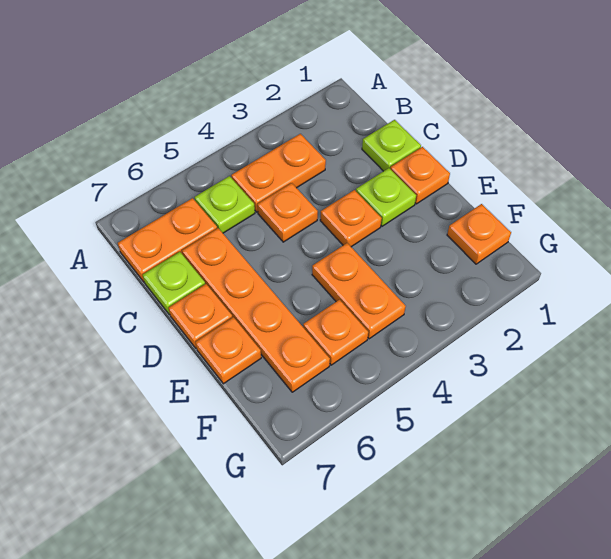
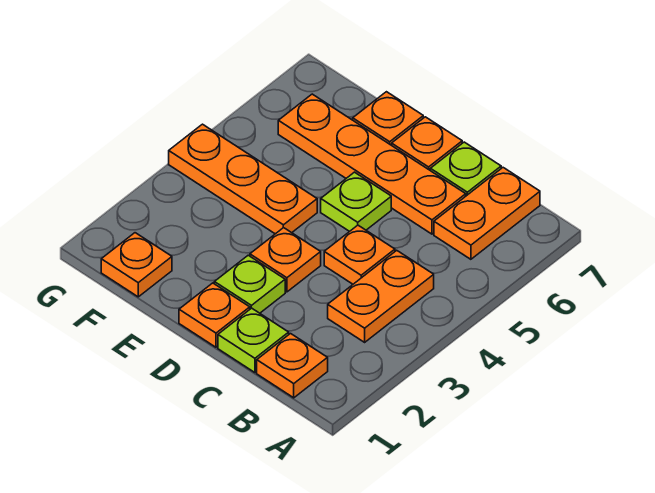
lime 1x1 plate [195,176,255,233] -> lime 1x1 plate moved to [321,172,391,231]
orange 1x2 plate [312,243,406,339] -> orange 1x3 plate [169,124,317,234]
orange 1x1 plate [303,300,368,365] -> orange 1x1 plate moved to [257,334,328,398]

